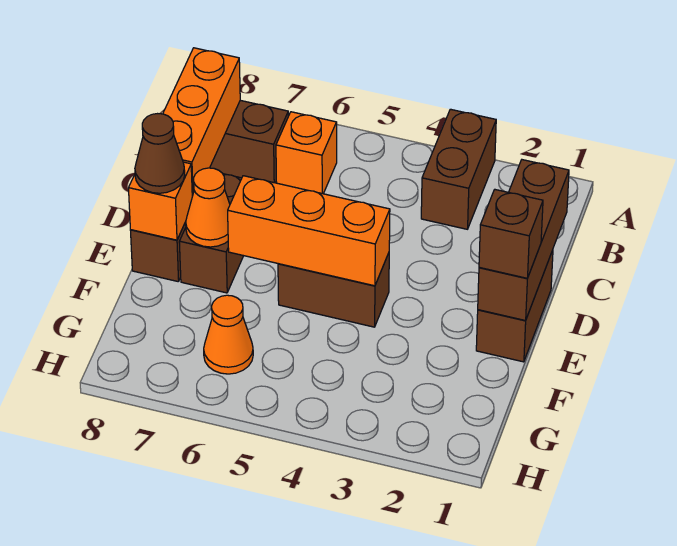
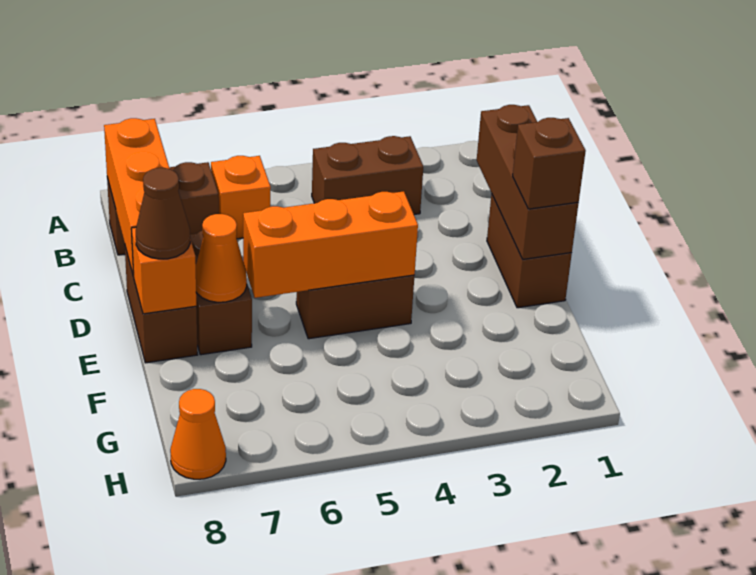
brown 1x2 brick [421,109,496,229] -> brown 1x2 brick turned to [312,136,423,215]
orange 1x1 cone [204,295,253,374] -> orange 1x1 cone moved to [170,389,226,479]

